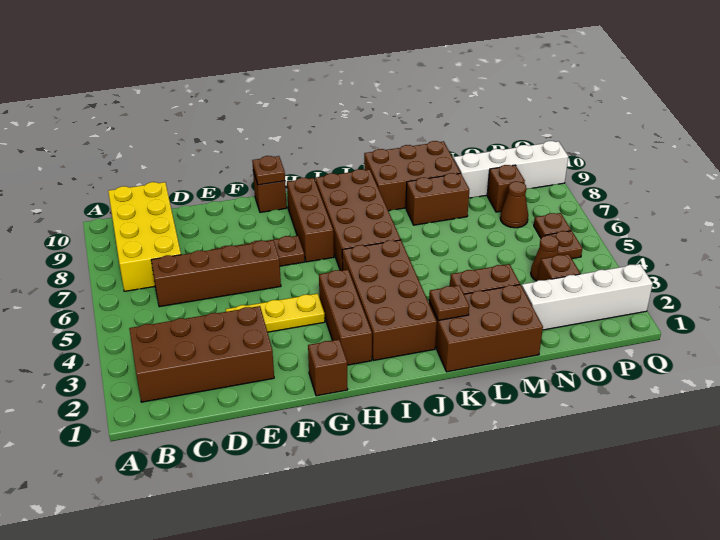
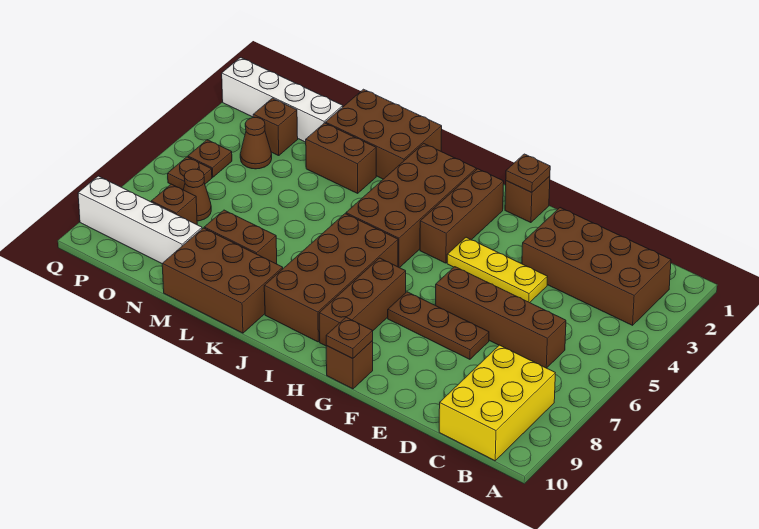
yellow 2x4 brick [108,182,181,291] -> yellow 2x3 brick [439,345,555,461]
brown 1x1 plate [429,285,469,320] -> brown 1x1 plate moved to [506,154,550,193]

